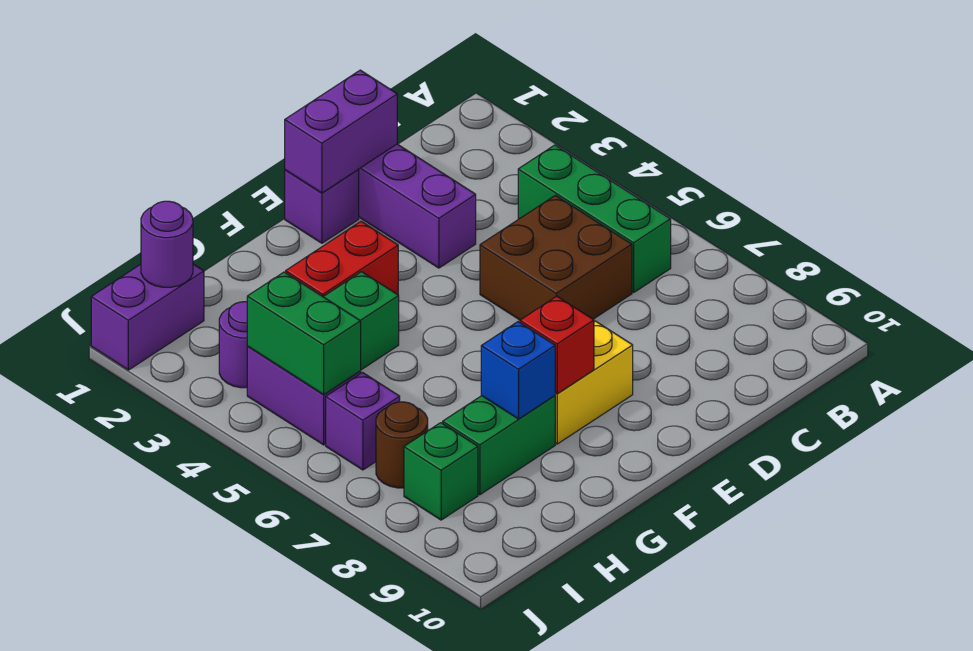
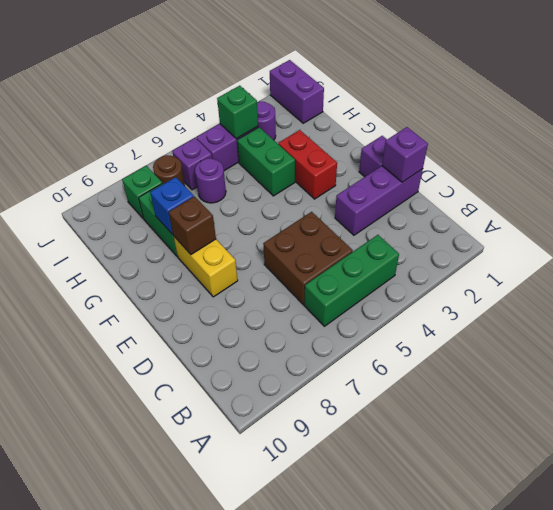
purple 1x2 brick [285,70,397,193] -> purple 1x1 brick [382,127,428,182]
red 1x1 brick [520,296,594,394] -> brown 1x1 brick [169,196,216,254]
purple 1x1 round brick [141,201,193,287] -> purple 1x1 round brick moved to [195,158,226,203]
green 1x2 brick [247,272,361,394] -> green 1x1 brick [217,86,258,139]

